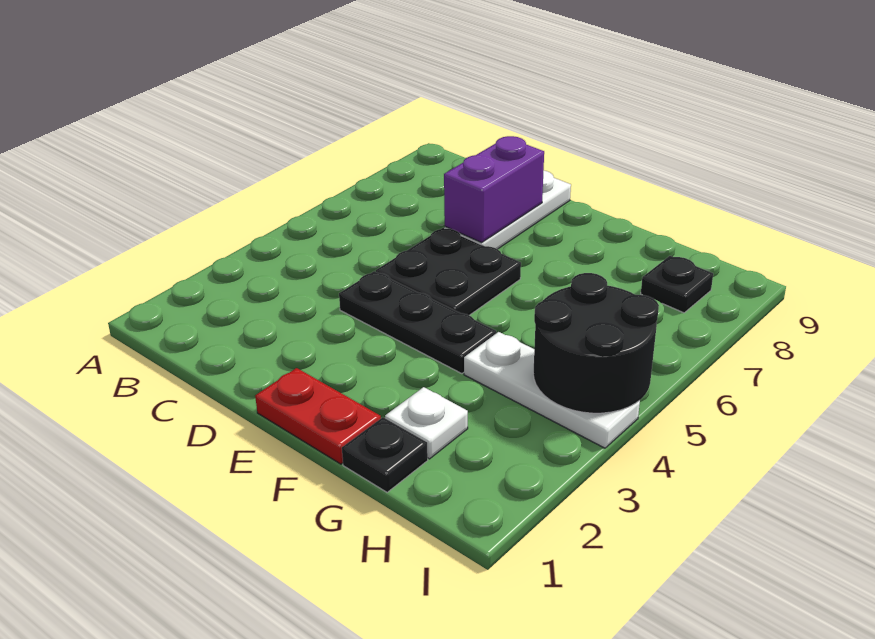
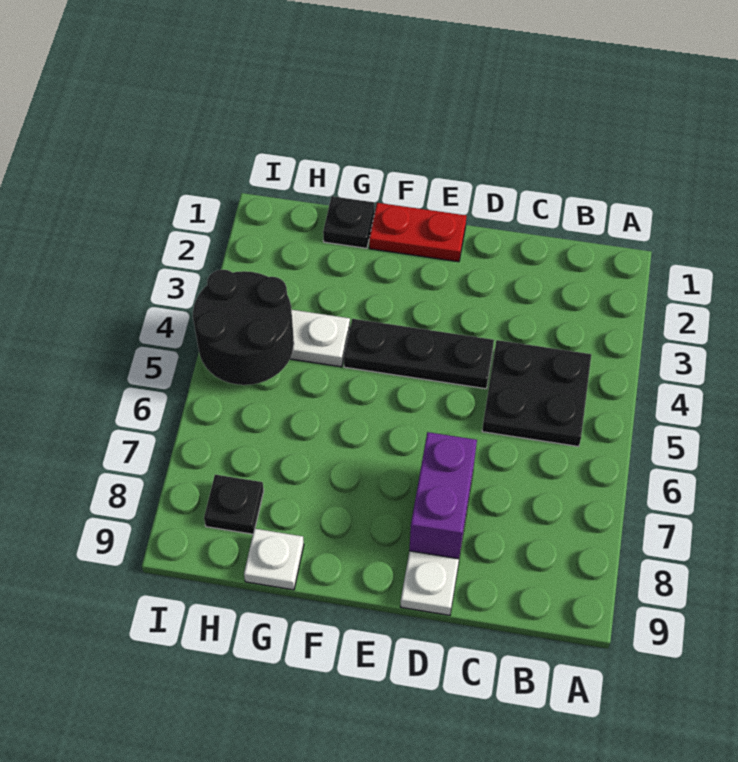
black 2x2 plate [376,228,521,315] -> black 2x2 plate moved to [482,340,591,447]
white 1x1 plate [385,387,468,459] -> white 1x1 plate moved to [244,529,304,590]

